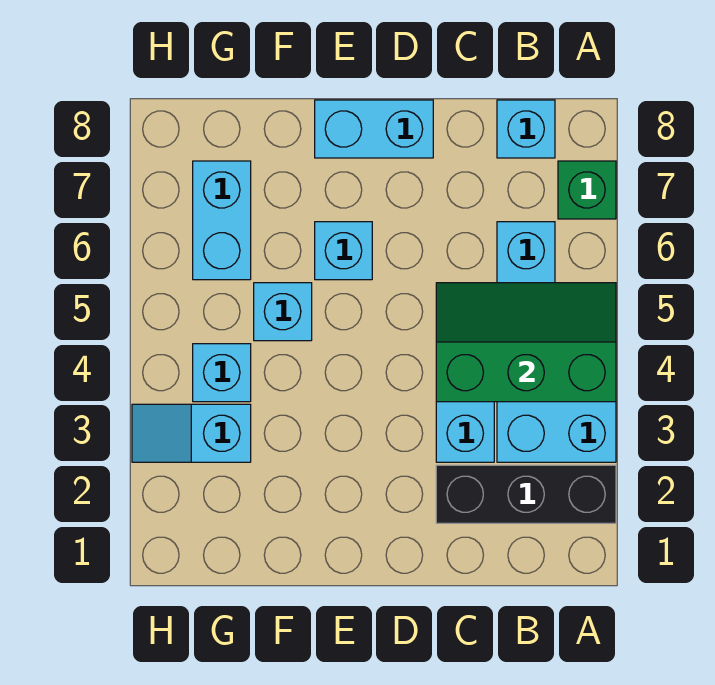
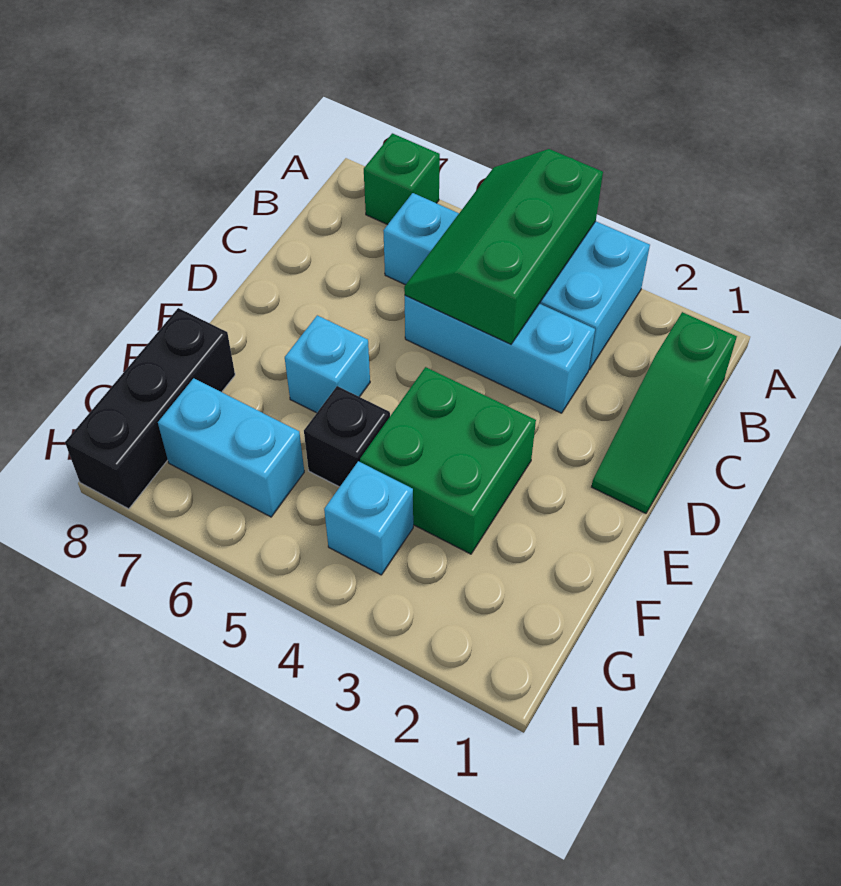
black 1x3 brick [436,465,616,523] -> black 1x3 brick moved to [65,308,235,509]
none -> green 1x3 slope [592,312,737,513]
cyan 1x1 brick [497,100,555,158] -> none
cyan 1x2 brick [315,100,433,158] -> none
none -> green 2x2 brick [360,367,536,554]
cyan 1x1 brick [254,283,312,341] -> black 1x1 brick [304,386,390,487]
cyan 1x2 slope [132,404,251,462] -> none

